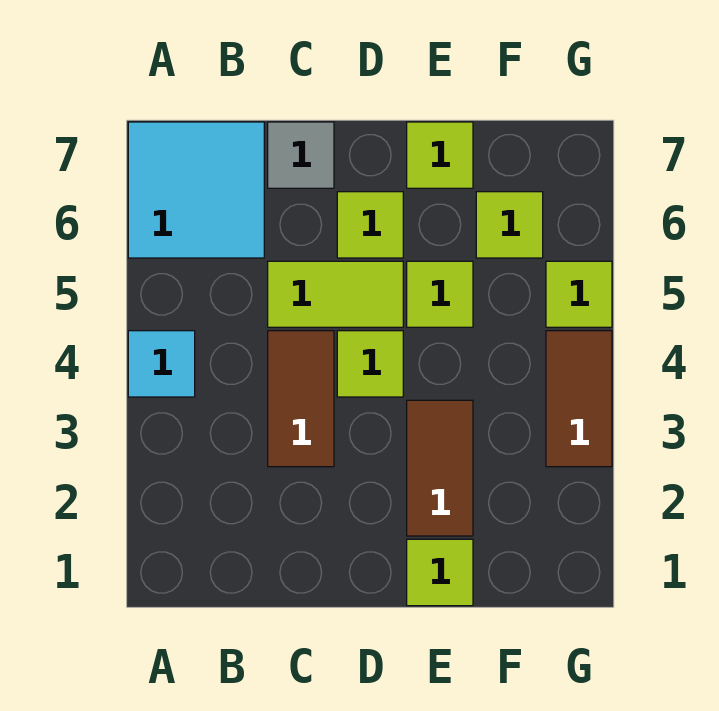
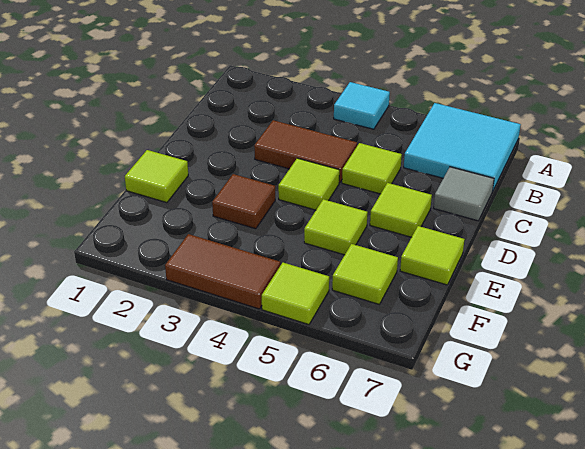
lime 1x2 tile [268,261,403,327] -> lime 1x1 tile [342,143,402,194]
brown 1x2 tile [407,400,473,536] -> brown 1x1 tile [212,174,275,229]

